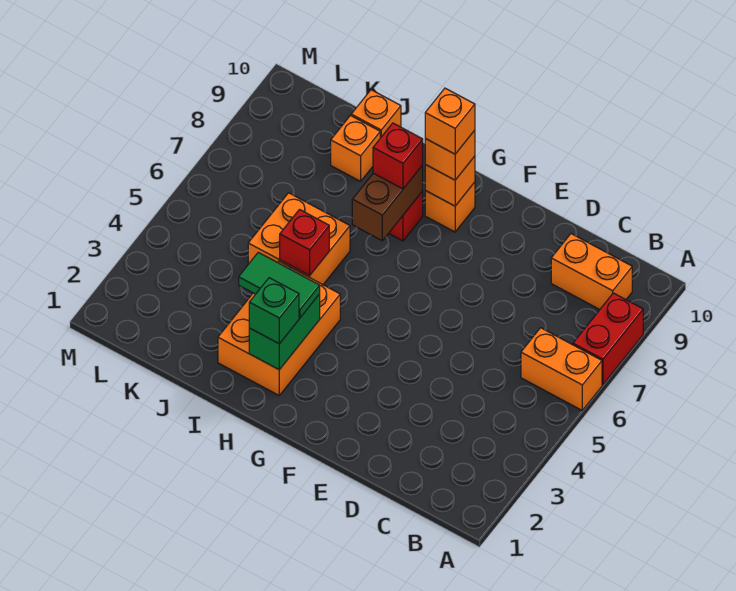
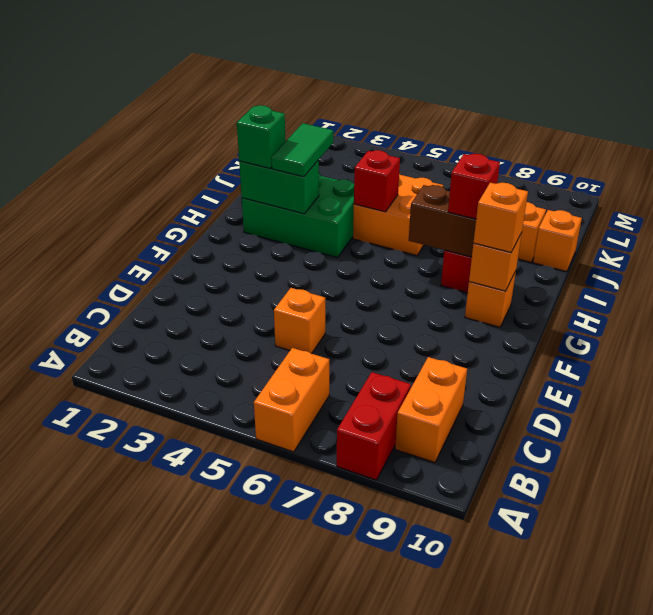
red 1x2 brick [573,293,643,385] -> red 1x2 brick turned to [337,372,411,480]
orange 1x1 brick [425,88,475,154] -> orange 1x1 brick moved to [274,288,325,354]
orange 2x3 brick [218,261,340,395] -> green 2x3 brick [242,174,354,258]

